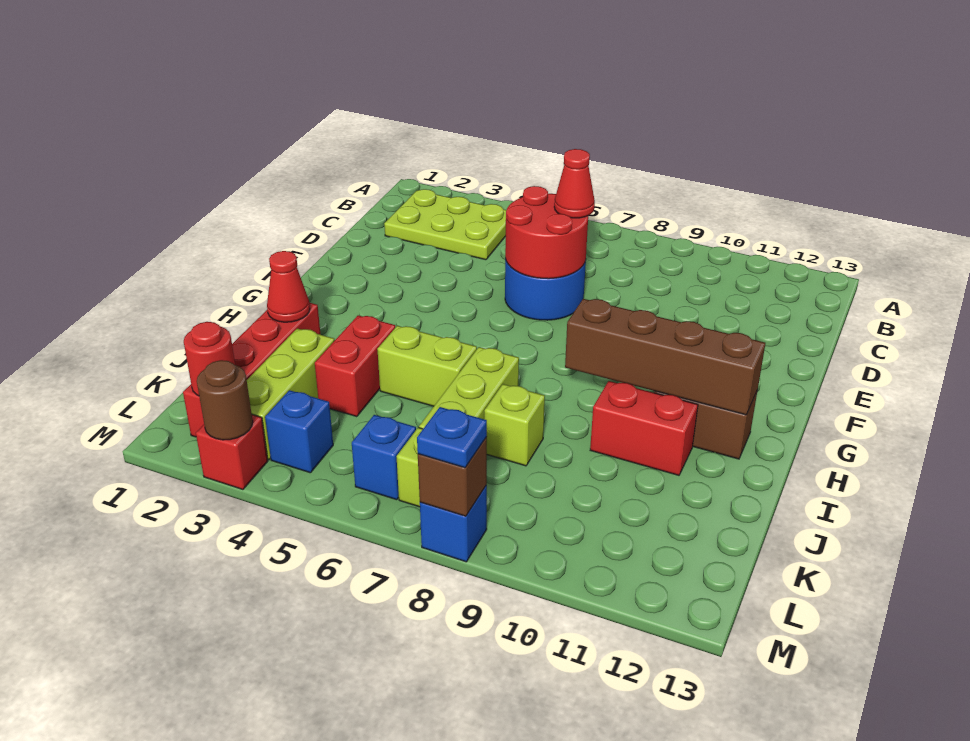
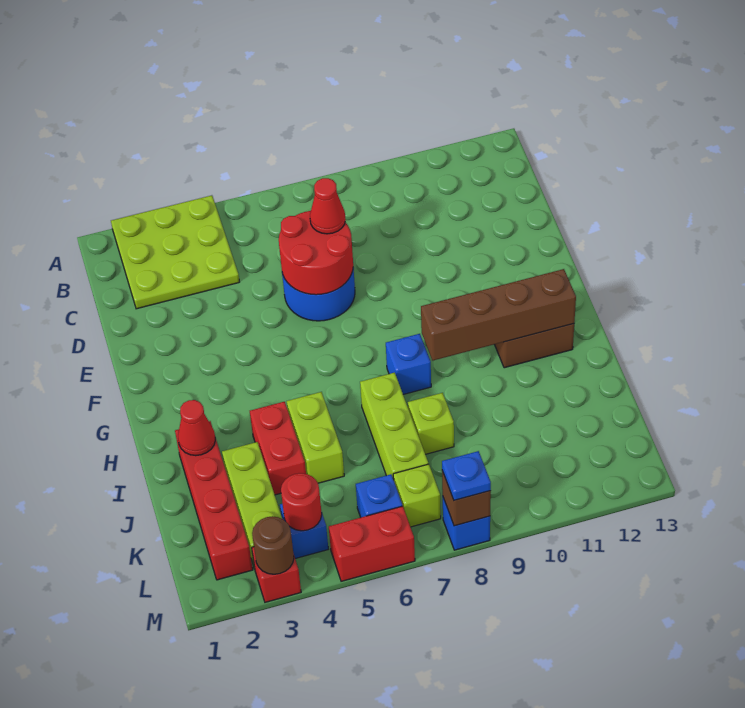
lime 2x3 plate [384,189,506,260] -> lime 3x3 plate [111,195,239,309]
none -> blue 1x1 brick [386,334,431,394]
lime 1x2 brick [377,326,477,407] -> lime 1x2 brick turned to [287,392,344,483]
red 1x2 brick [590,381,698,475] -> red 1x2 brick moved to [329,506,415,581]
red 1x1 round brick [184,322,235,396] -> red 1x1 round brick moved to [281,473,322,531]

